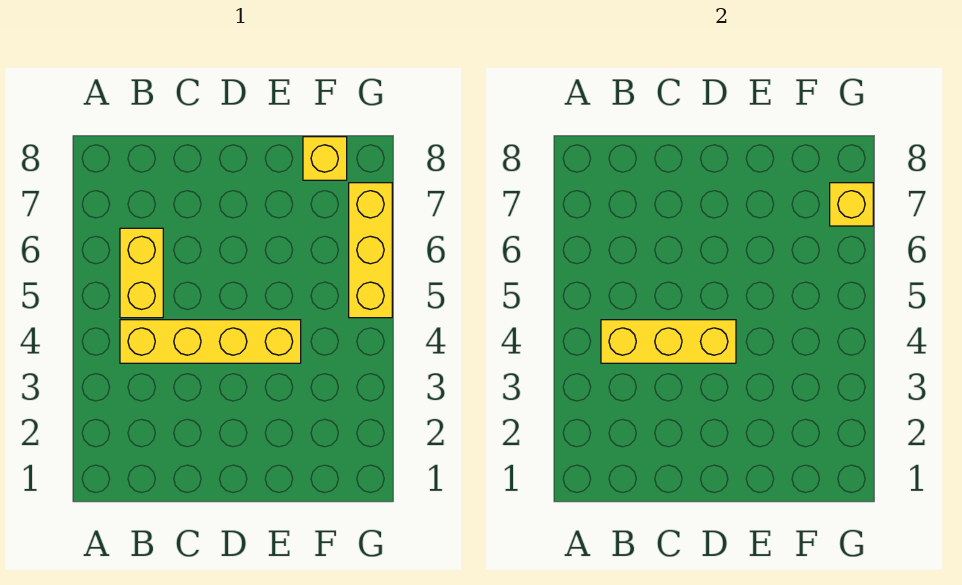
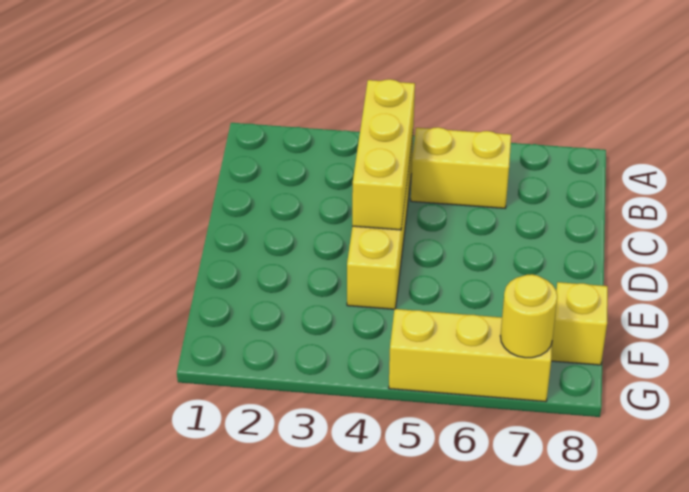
yellow 1x1 brick [830,183,873,226] -> yellow 1x1 round brick [500,274,557,358]

